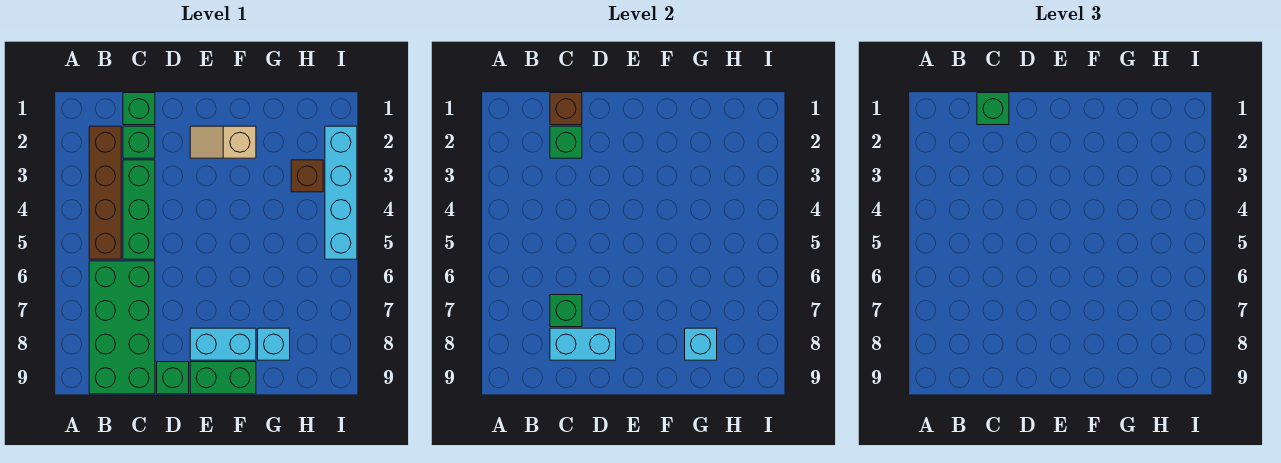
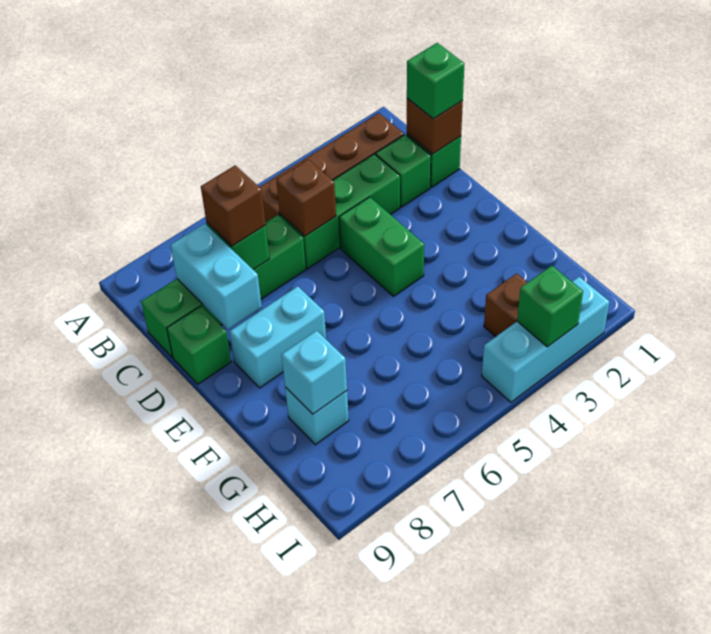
green 2x4 brick [89,261,155,394] -> green 1x4 brick [141,215,306,357]
green 1x1 brick [550,126,582,158] -> green 1x1 brick moved to [517,266,583,347]
none -> brown 1x1 brick [276,159,336,236]
none -> brown 1x1 brick [201,165,266,246]
tan 1x2 slope [190,126,256,158] -> none
cyan 1x2 brick [190,328,256,360] -> cyan 1x2 brick turned to [229,286,326,388]
green 1x2 brick [190,362,256,394] -> green 1x2 brick moved to [339,197,424,296]
cyan 1x4 brick [325,126,357,259] -> cyan 1x3 brick [482,277,609,402]

